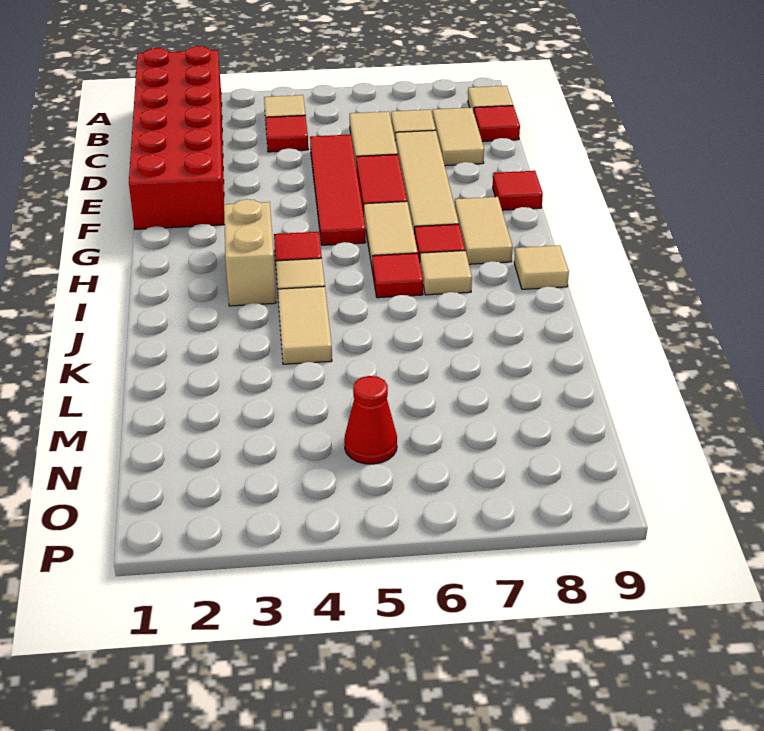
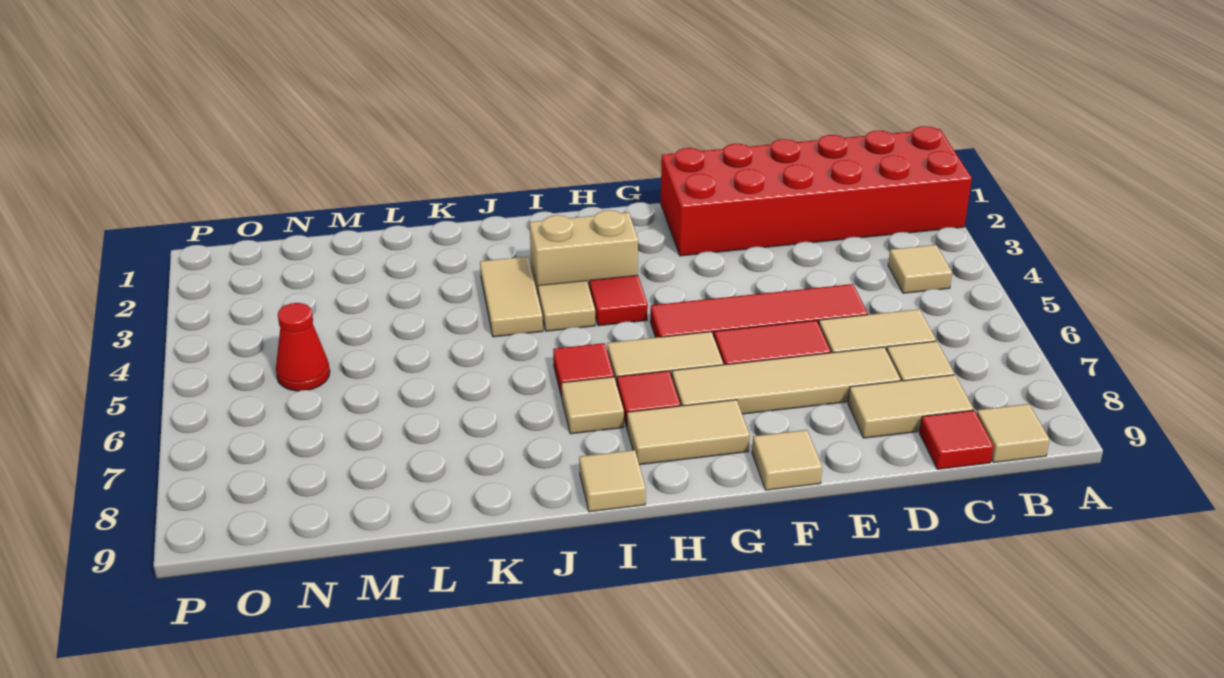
red 1x1 tile [266,115,308,152] -> none
red 1x1 tile [493,171,543,210] -> tan 1x1 tile [752,430,822,490]
tan 1x2 tile [278,286,332,364] -> tan 1x2 tile turned to [480,256,543,337]

